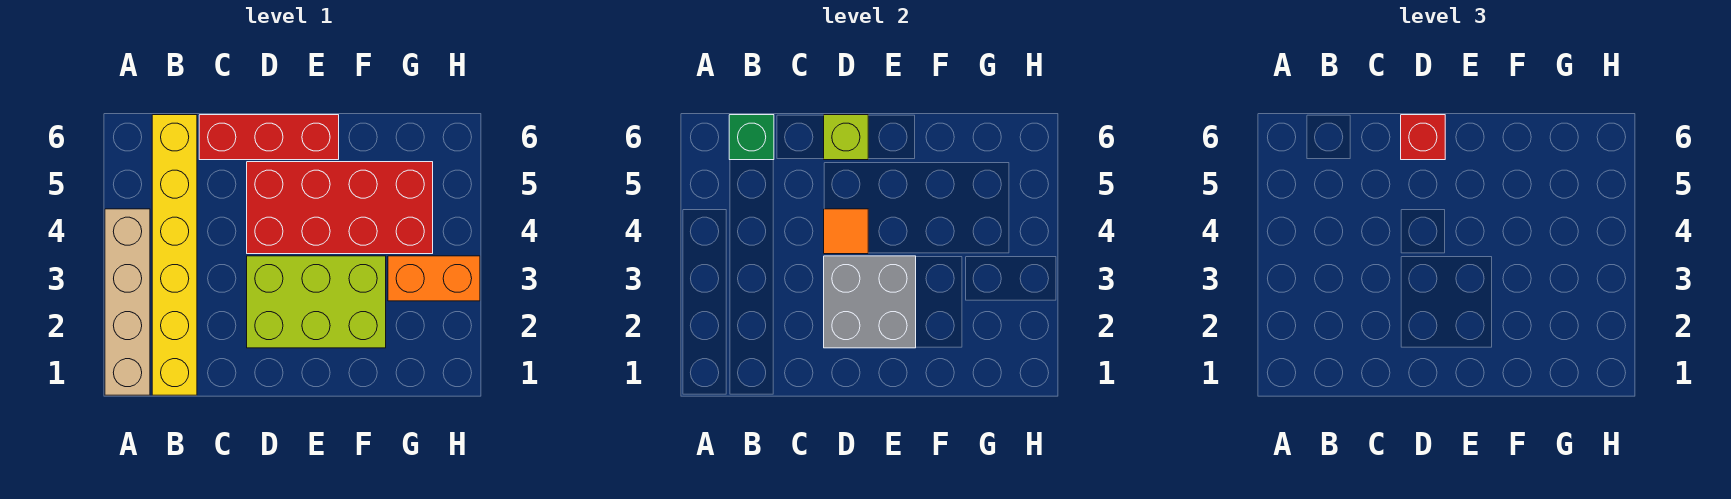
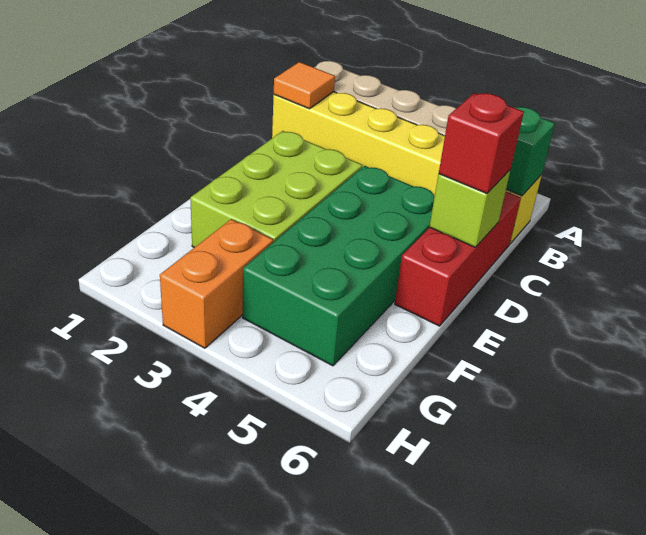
grey 2x2 brick [824,256,916,348] -> none
red 2x4 brick [247,162,433,254] -> green 2x4 brick [243,166,435,366]
orange 1x1 tile [824,209,868,254] -> orange 1x1 tile moved to [274,62,335,109]

